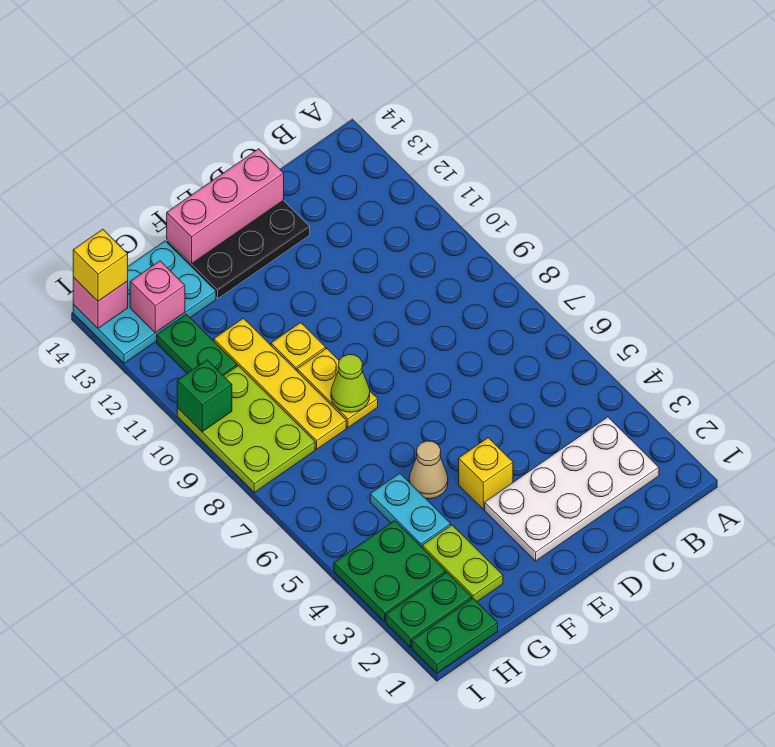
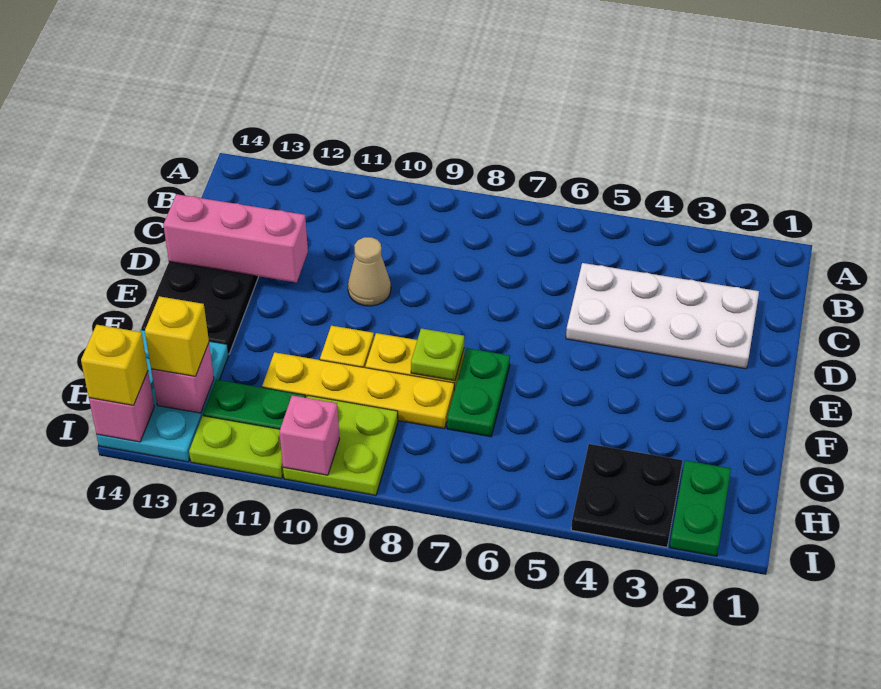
white 2x4 plate [485,417,659,561] -> white 2x4 plate turned to [566,263,759,369]
pink 1x3 brick [167,149,284,264] -> pink 1x3 brick turned to [163,194,308,283]
yellow 1x1 brick [459,438,513,509] -> yellow 1x1 brick moved to [145,296,209,376]
tan 1x1 cone [409,441,448,499] -> tan 1x1 cone moved to [348,237,391,306]
lime 1x1 cone [331,355,370,412] -> lime 1x1 plate [411,328,464,381]
lime 1x2 plate [422,525,503,602] -> lime 1x2 plate moved to [189,416,283,479]
cyan 1x2 plate [370,473,451,547] -> none
green 1x2 plate [412,598,498,673] -> green 1x2 plate moved to [447,348,510,437]
green 2x2 plate [334,521,446,621] -> black 2x2 plate [571,444,682,547]
lime 2x3 plate [177,366,315,492] -> lime 2x2 plate [283,396,398,495]
green 1x1 brick [177,360,232,432] -> pink 1x1 brick [279,395,339,475]

